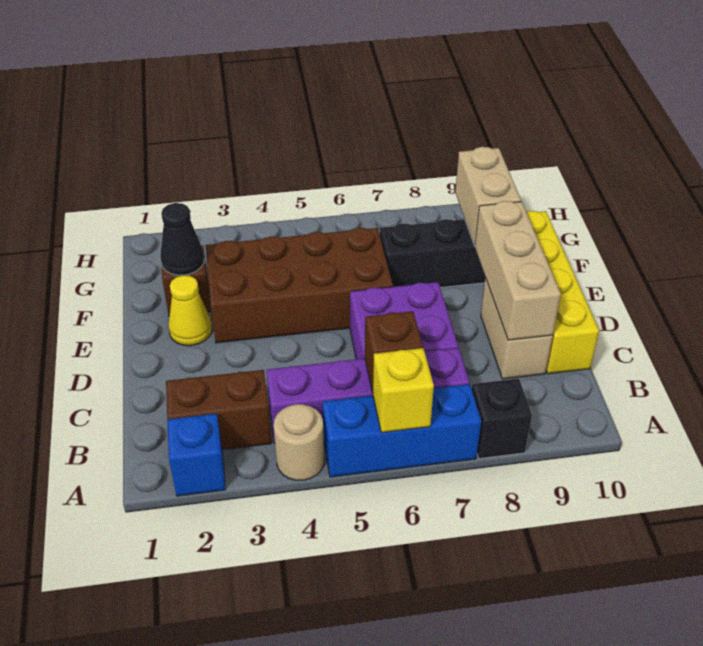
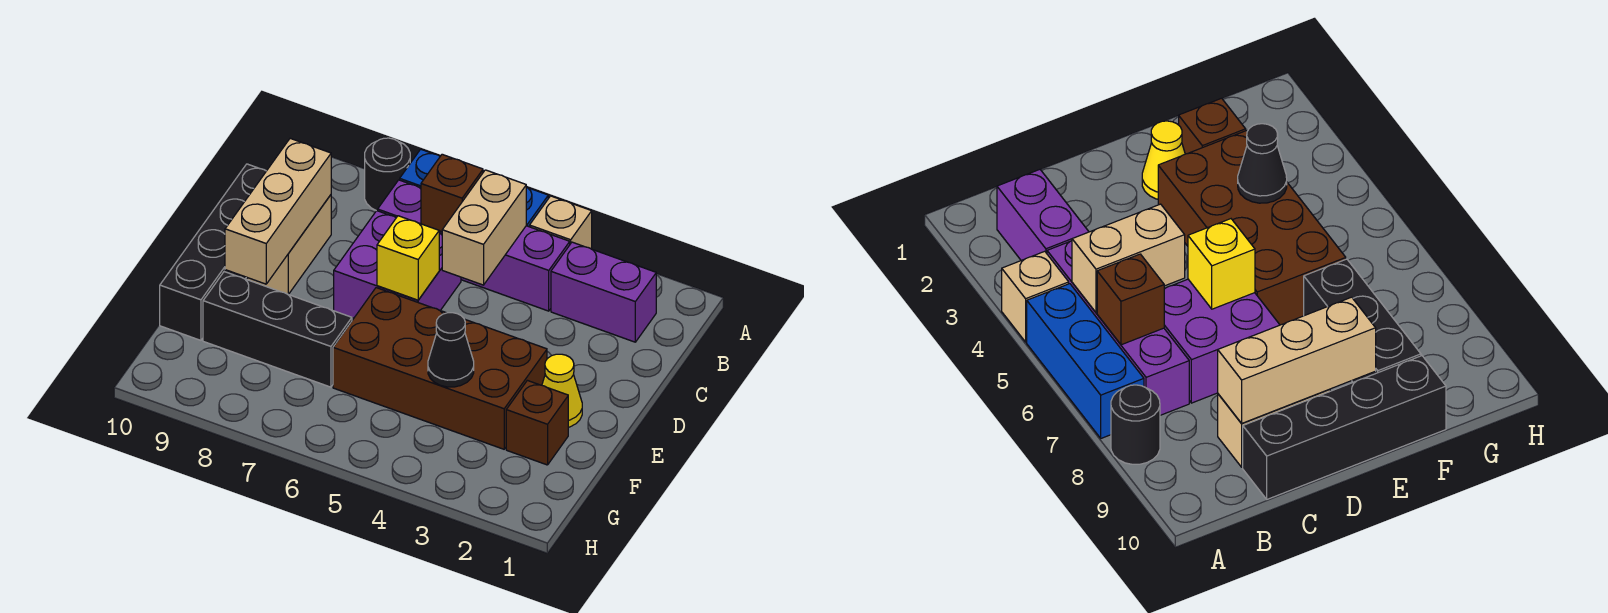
blue 1x1 brick [167,414,226,496] -> none
tan 1x1 round brick [274,404,324,480] -> tan 1x1 brick [530,196,592,249]
yellow 1x1 brick [373,348,434,433] -> yellow 1x1 brick moved to [377,216,439,300]
black 1x1 brick [472,379,532,459] -> black 1x1 round brick [365,138,410,211]
brown 1x2 brick [166,370,272,450] -> purple 1x2 brick [551,242,656,342]
yellow 1x4 brick [526,211,599,374] -> black 1x4 brick [160,164,266,340]
black 1x1 cone [160,203,204,275] -> black 1x1 cone moved to [428,313,474,387]
tan 1x2 brick [455,147,521,246] -> tan 1x2 brick moved to [442,170,526,285]

